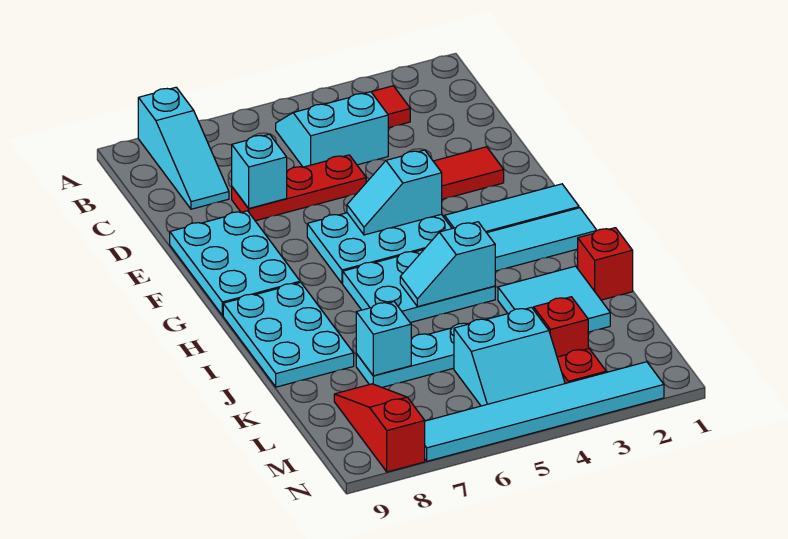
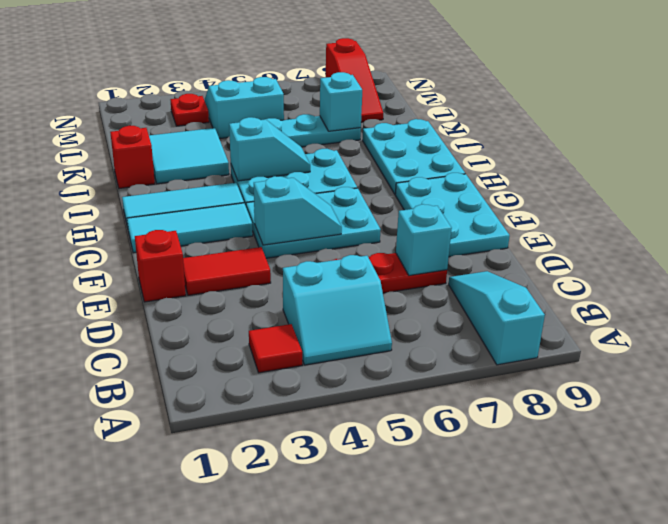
red 1x1 brick [534,297,588,357] -> red 1x1 brick moved to [135,230,186,302]
cyan 1x6 tile [425,362,664,461] -> none

